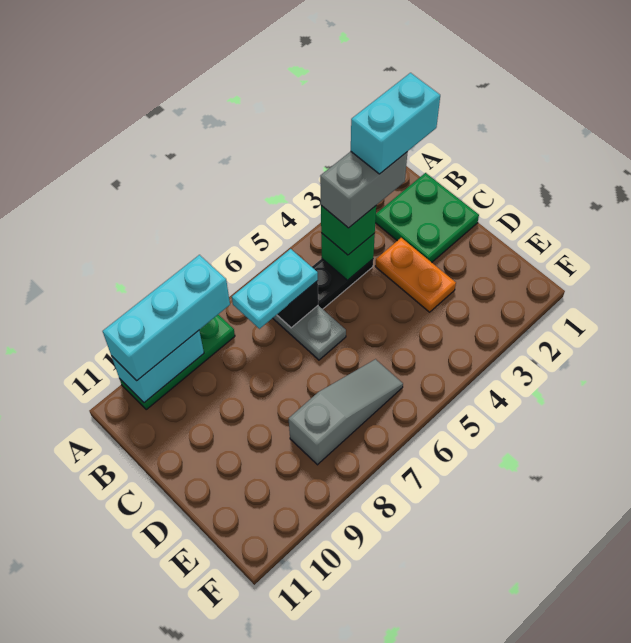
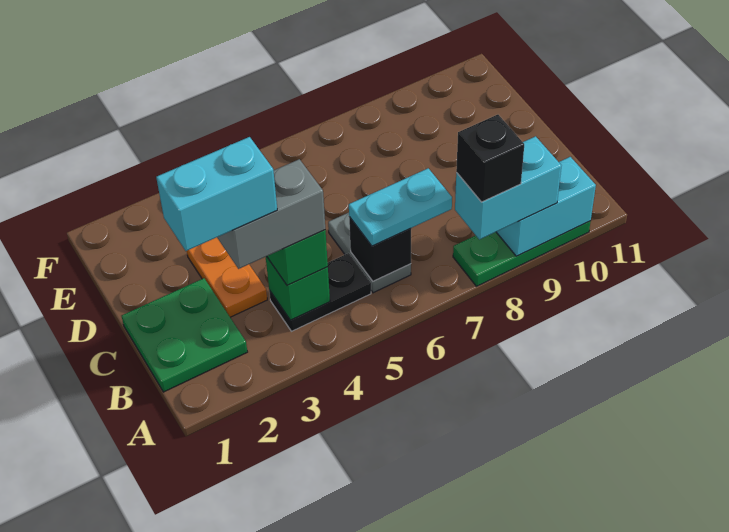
cyan 1x3 brick [103,255,230,381] -> cyan 1x2 brick [455,136,561,240]
none -> black 1x1 brick [456,115,524,202]
grey 1x3 slope [289,359,403,465] -> none

